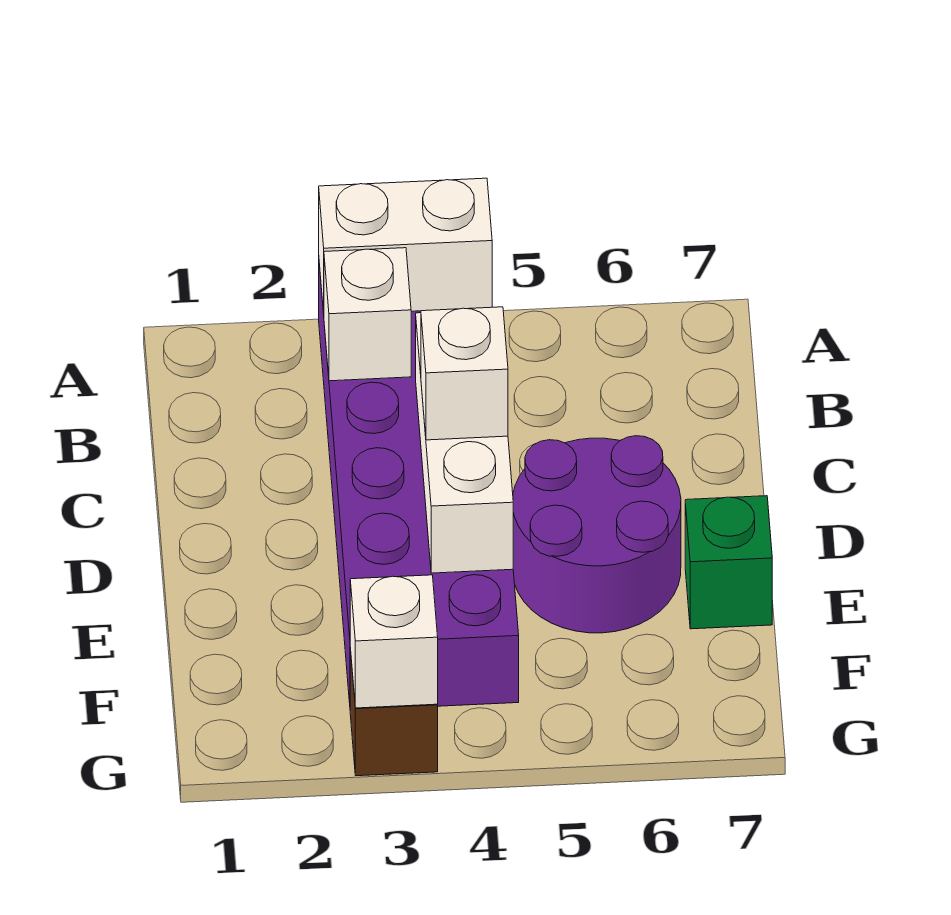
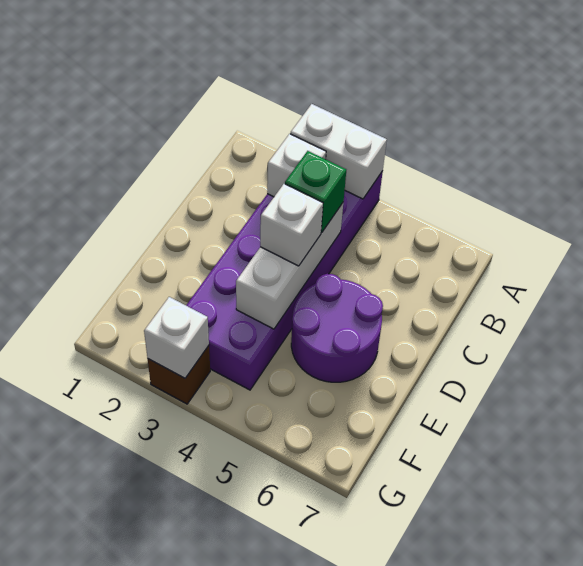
green 1x1 brick [685,496,772,629] -> green 1x1 brick moved to [285,151,346,232]

